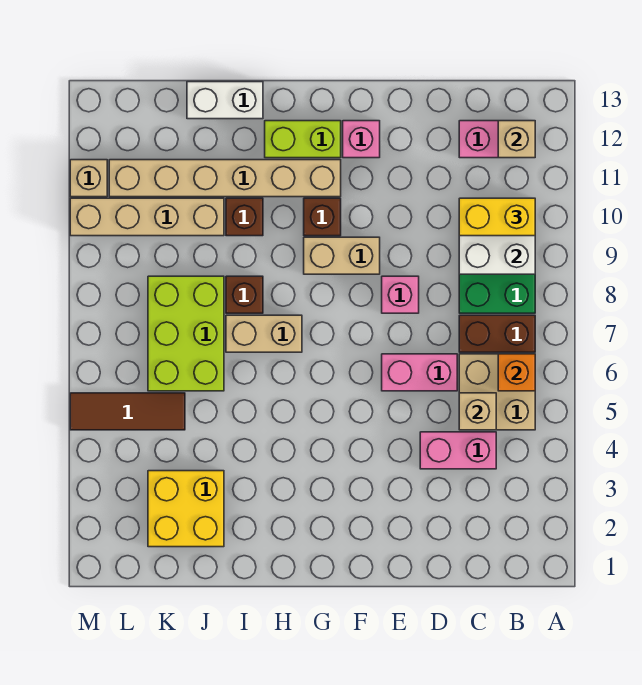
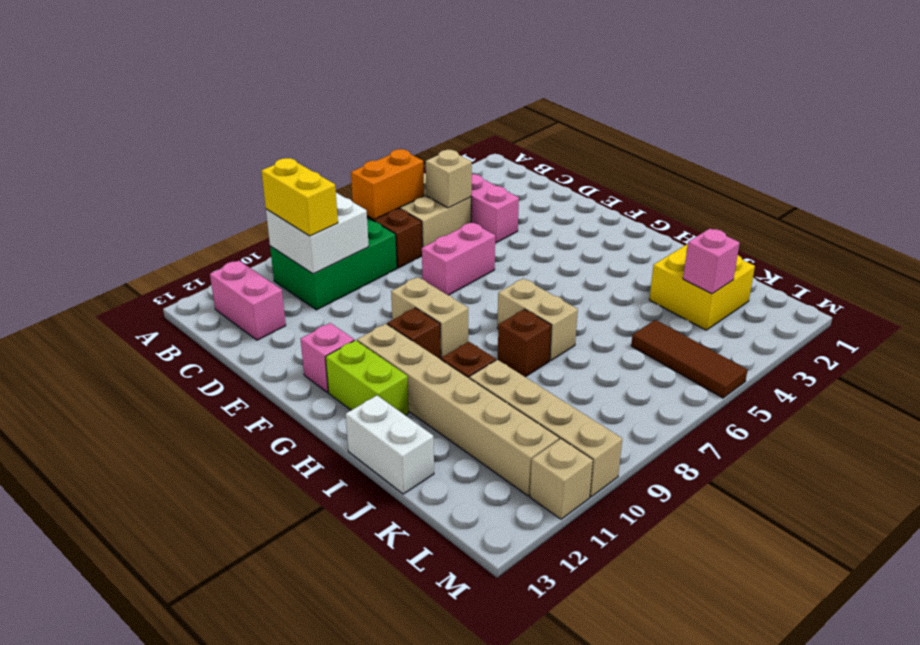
orange 1x1 brick [498,354,535,391] -> orange 1x2 brick [351,149,424,220]
tan 1x1 brick [498,121,535,158] -> none
pink 1x2 brick [382,354,457,391] -> pink 1x2 brick turned to [422,222,495,295]
pink 1x1 brick [382,276,419,313] -> pink 1x1 brick moved to [683,229,740,294]
lime 2x3 brick [148,276,224,391] -> none

